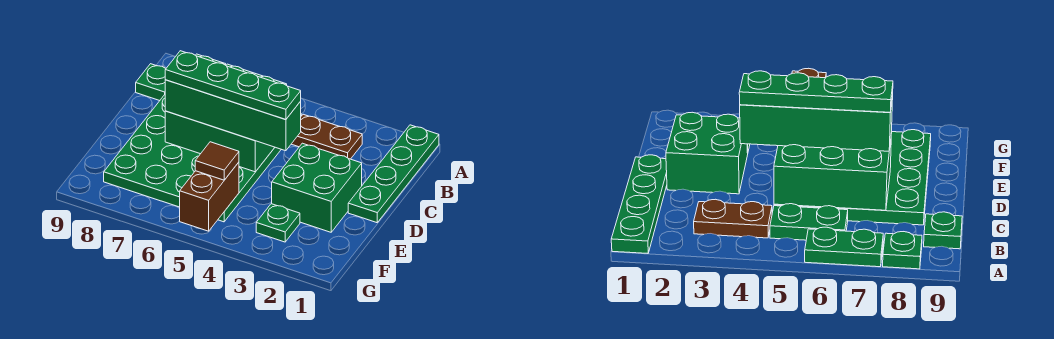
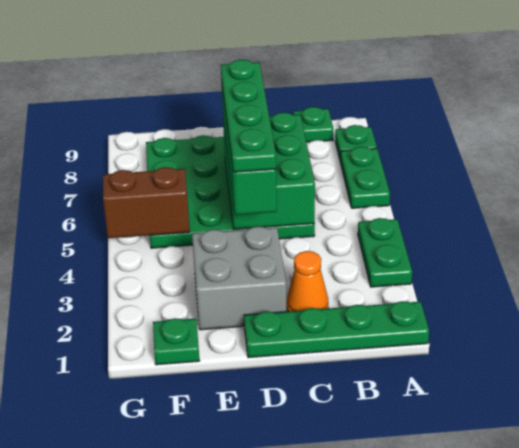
brown 1x2 plate [292,114,362,159] -> none
green 1x2 plate [770,204,848,240] -> green 1x2 plate moved to [358,218,412,287]
none -> orange 1x1 cone [286,251,328,312]
green 2x2 brick [272,143,362,232] -> grey 2x2 brick [192,227,287,330]
green 1x1 plate [256,204,300,242] -> green 1x1 plate moved to [153,318,200,365]
brown 1x1 tile [195,142,239,180] -> none

